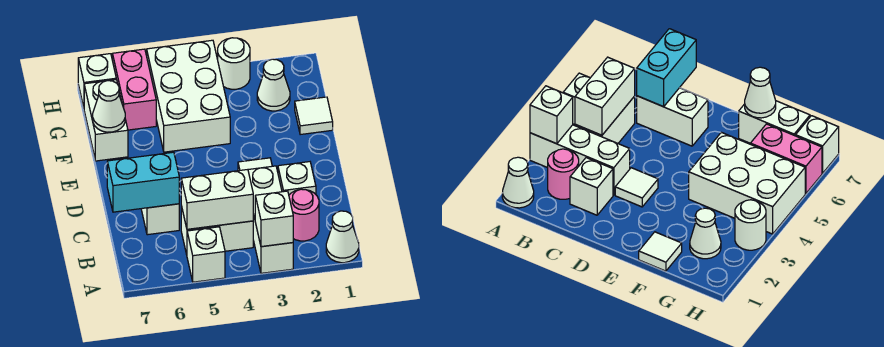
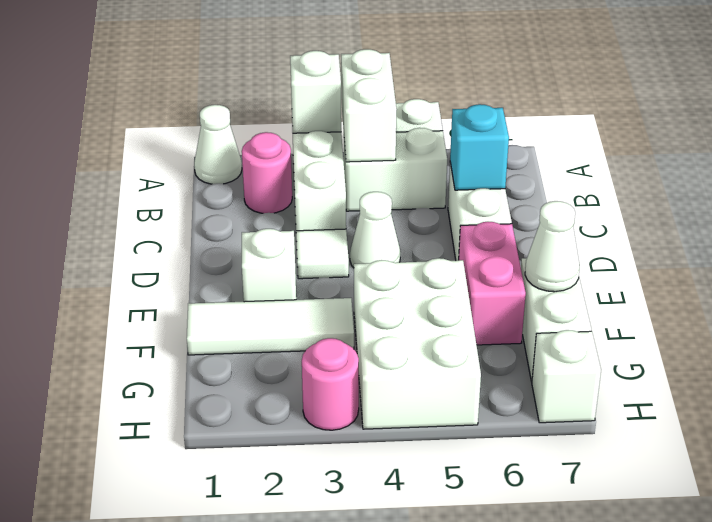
white 1x2 brick [181,170,253,229] -> white 1x2 brick turned to [341,49,397,162]
white 1x1 brick [278,162,316,195] -> white 1x1 brick moved to [242,229,296,302]
cyan 1x2 brick [107,152,179,212] -> cyan 1x1 brick [450,104,509,190]
white 1x1 tile [295,97,333,135] -> white 1x3 tile [187,298,354,355]
white 1x1 cone [257,59,290,111] -> white 1x1 cone moved to [350,192,400,268]
pink 1x2 brick [112,49,156,130] -> pink 1x2 brick moved to [459,222,526,345]
white 1x1 round brick [218,38,250,89] -> pink 1x1 round brick [302,338,359,430]

